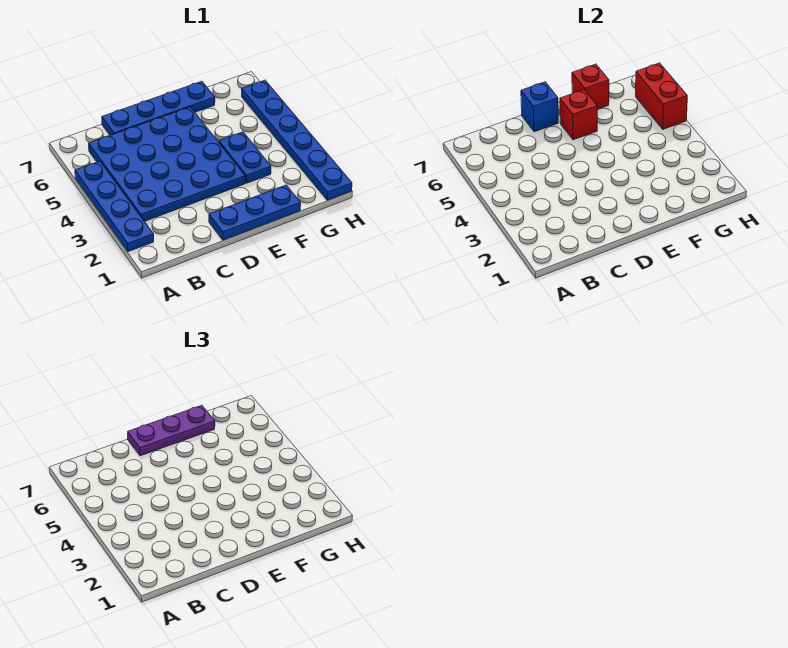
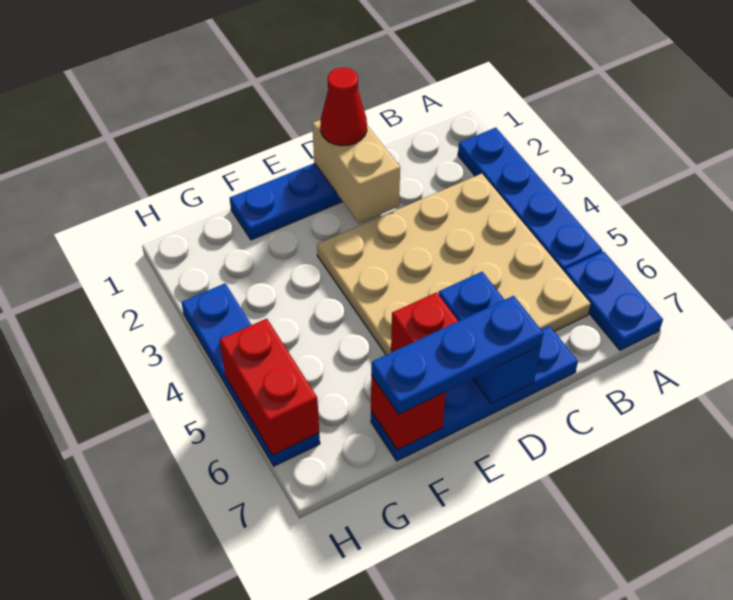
blue 4x4 plate [89,107,245,221] -> tan 4x4 plate [317,174,590,355]
none -> tan 1x2 brick [312,120,400,223]
none -> red 1x1 cone [320,67,367,146]
blue 1x1 brick [521,82,558,132] -> blue 1x2 brick [439,272,541,404]
purple 1x3 plate [128,405,215,456] -> blue 1x3 plate [371,296,543,414]
blue 1x2 plate [219,132,271,183] -> blue 1x2 plate moved to [564,251,663,350]
blue 1x6 plate [242,80,352,200] -> blue 1x4 plate [181,283,320,466]

